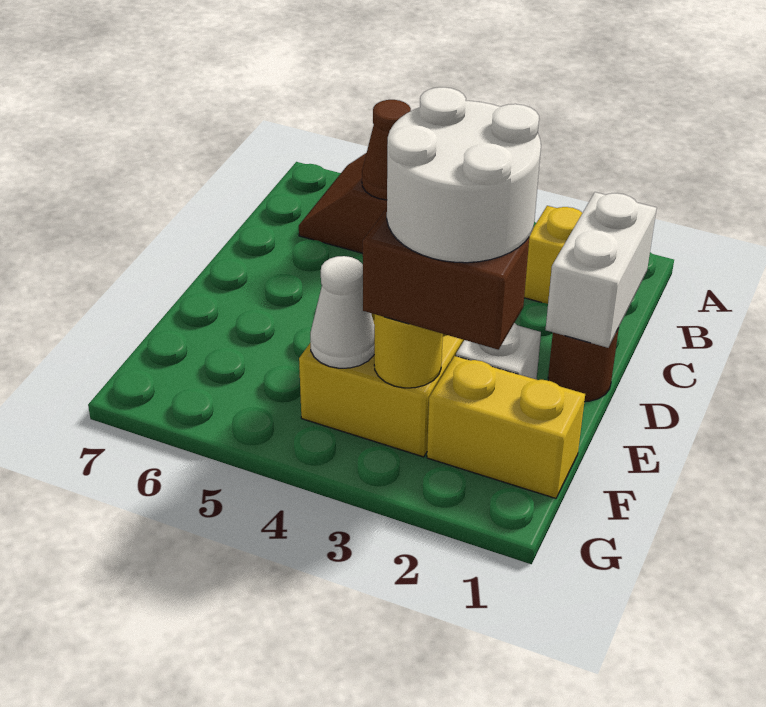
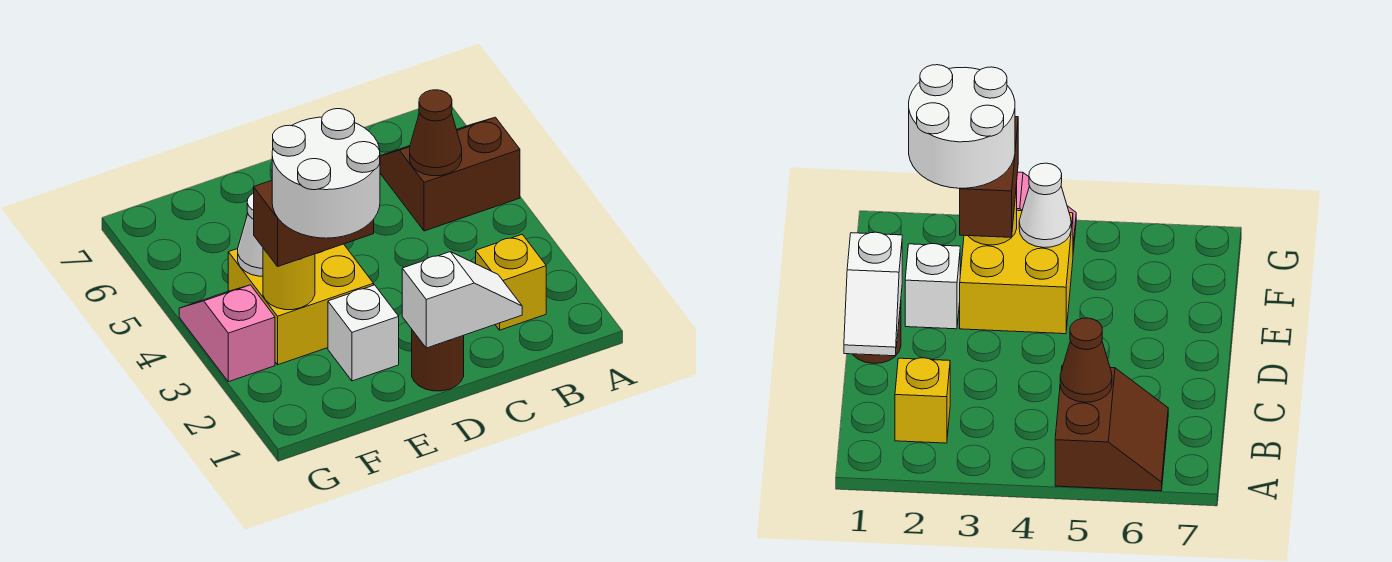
white 1x2 brick [546,192,657,348] -> white 1x2 slope [402,252,522,348]
yellow 1x2 brick [427,356,585,498] -> none
brown 1x2 brick [363,209,529,350] -> brown 1x2 brick turned to [254,180,374,266]
none -> pink 1x2 slope [179,285,275,382]

